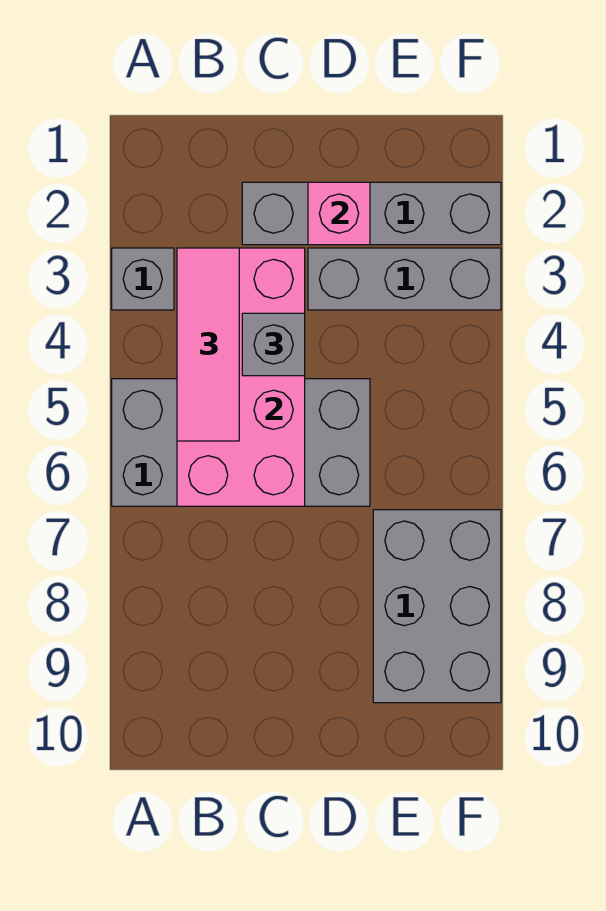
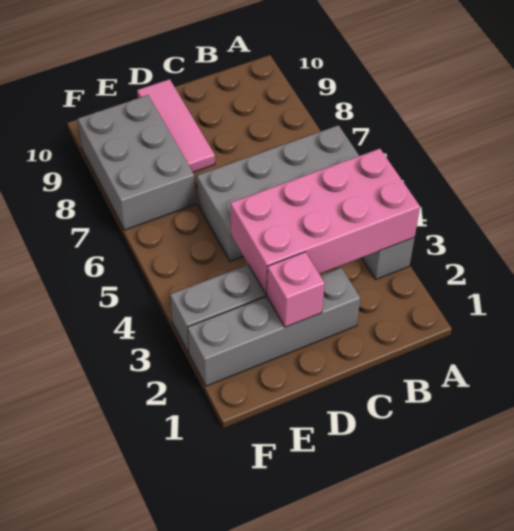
pink 2x4 brick [177,248,305,506] -> pink 2x4 brick turned to [230,149,420,294]
pink 1x3 tile [177,248,239,441] -> pink 1x3 tile moved to [137,79,215,172]
grey 1x1 brick [242,313,305,376] -> none

